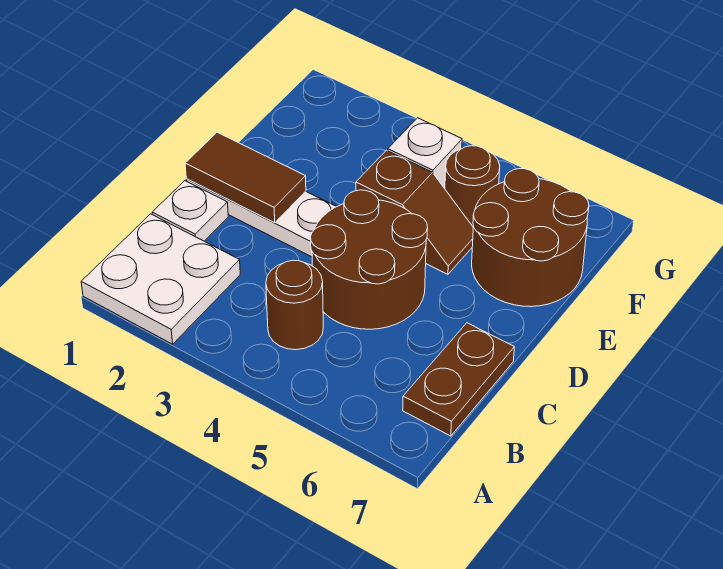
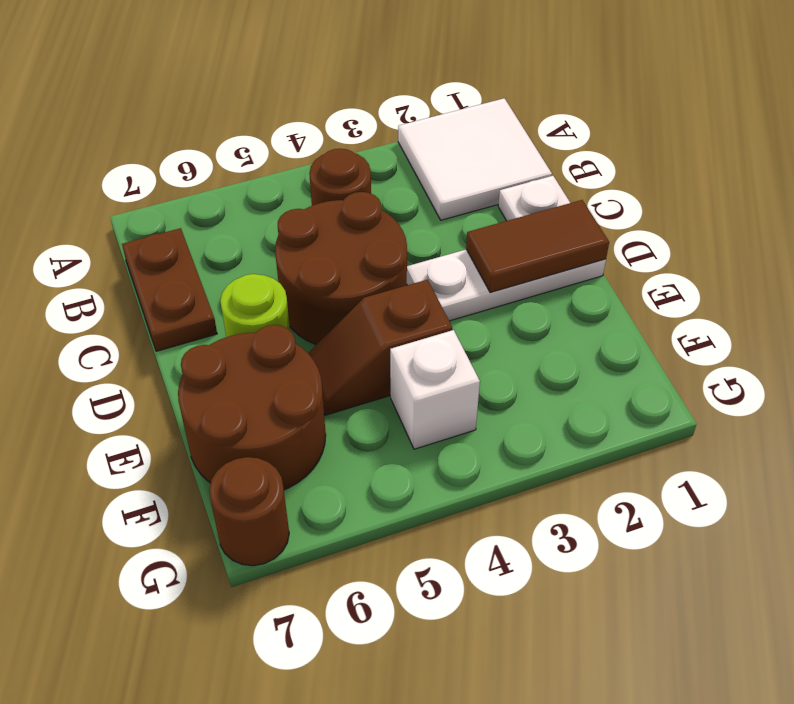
white 2x2 plate [81,214,240,344] -> white 2x2 tile [398,98,552,220]
none -> lime 1x1 round brick [220,274,290,337]
brown 1x1 round brick [445,146,500,227] -> brown 1x1 round brick moved to [209,457,289,566]

